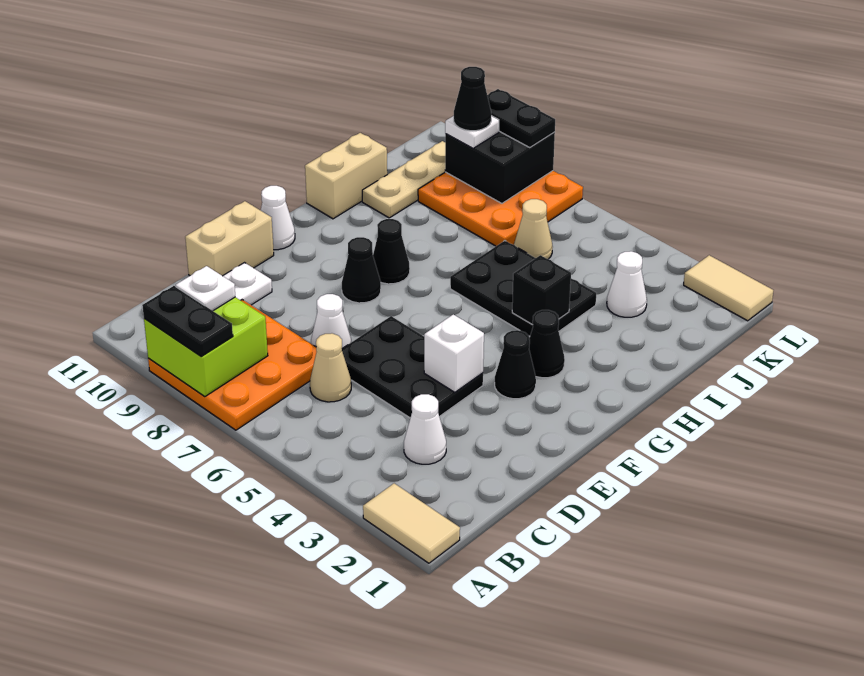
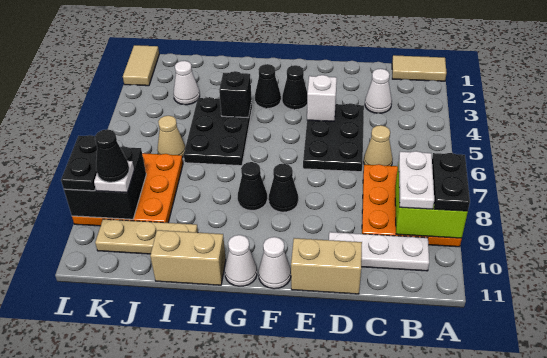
tan 1x2 tile [363,483,460,563] -> tan 1x2 tile turned to [392,55,447,81]
white 1x1 plate [176,266,235,311] -> white 1x2 plate [399,151,434,209]
white 1x1 cone [311,294,351,348] -> white 1x1 cone moved to [225,235,257,286]

